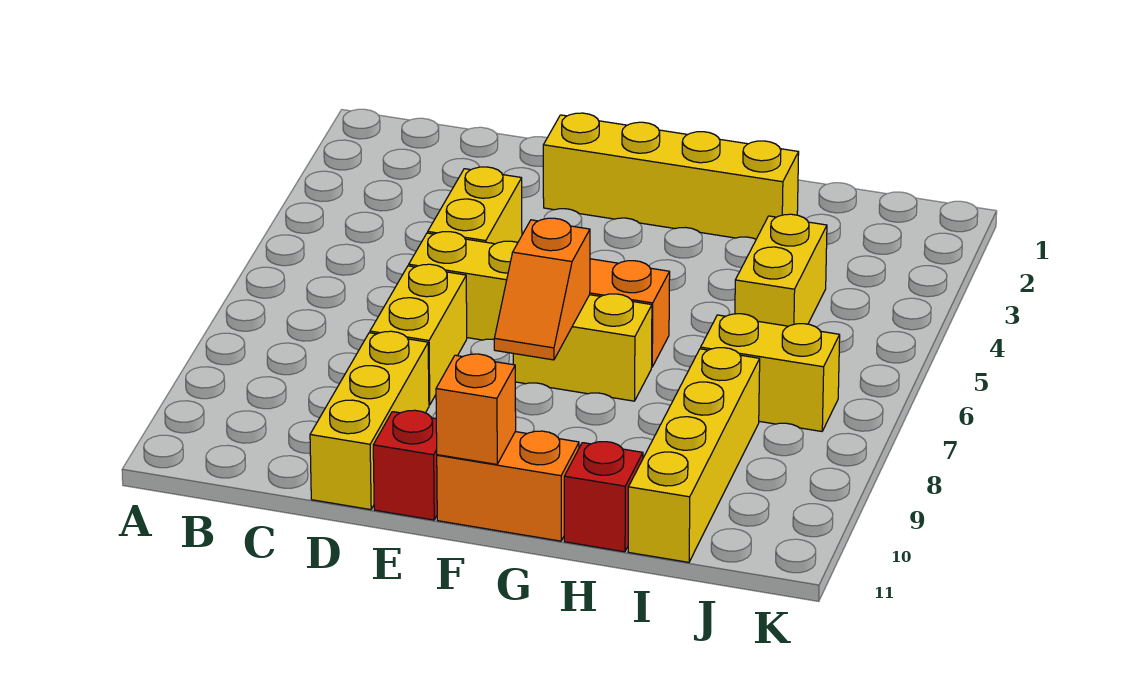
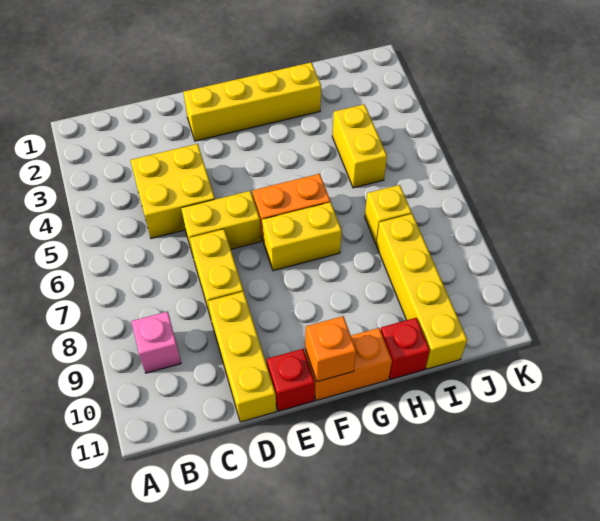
none -> pink 1x1 brick [131,312,181,373]
yellow 1x2 brick [428,167,522,244] -> yellow 2x2 brick [130,144,215,238]
orange 1x2 slope [494,218,590,360] -> none
yellow 1x2 brick [701,314,840,431] -> yellow 1x1 brick [365,185,412,243]

